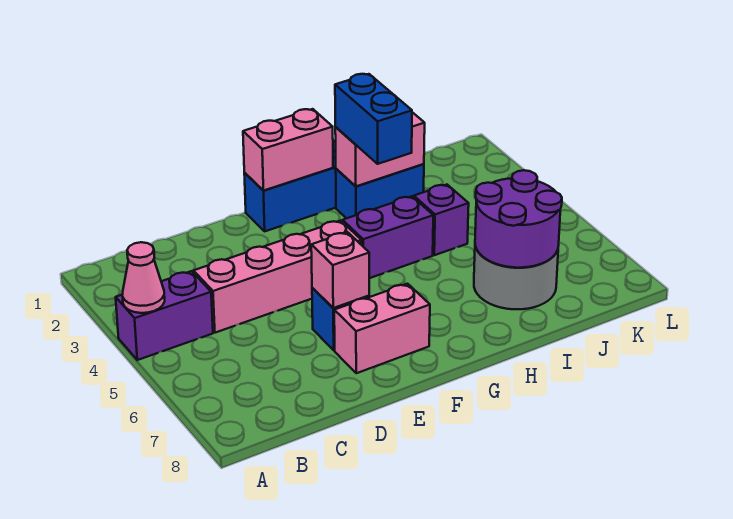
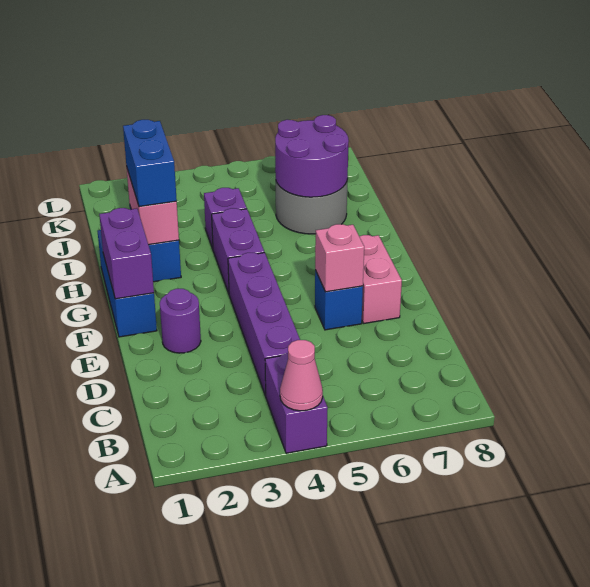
pink 1x4 brick [193,221,361,333] -> purple 1x4 brick [228,253,300,395]
none -> purple 1x1 round brick [160,289,201,353]
pink 1x2 brick [243,109,333,191] -> purple 1x2 brick [99,208,154,299]
blue 1x2 brick [335,74,412,164] -> blue 1x2 brick turned to [123,120,177,207]

